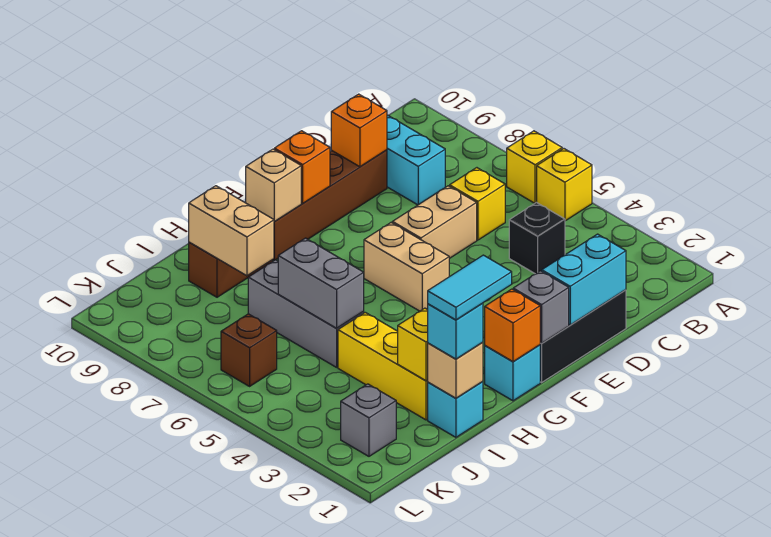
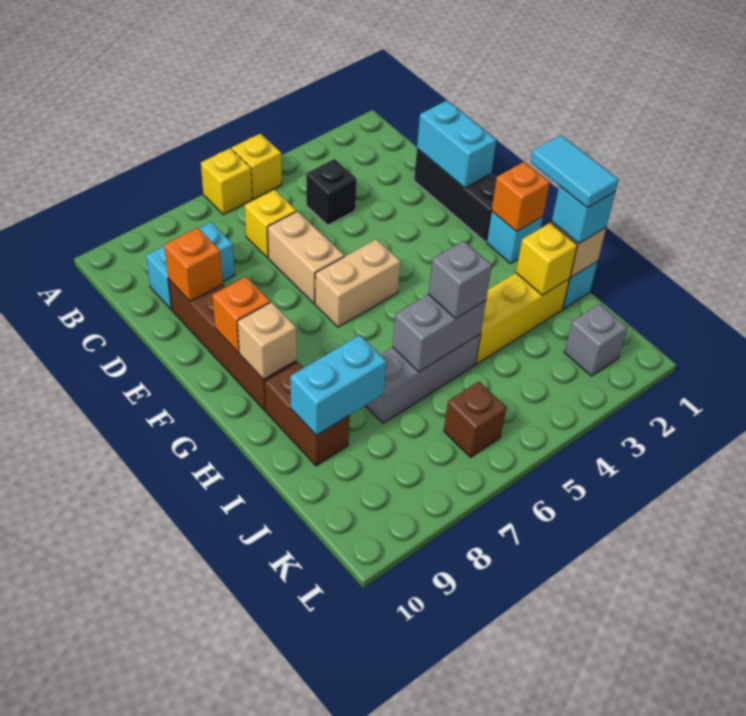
grey 1x1 brick [513,271,569,343] -> grey 1x1 brick moved to [429,241,492,319]
tan 1x2 brick [189,186,274,276] -> cyan 1x2 brick [290,335,386,436]

